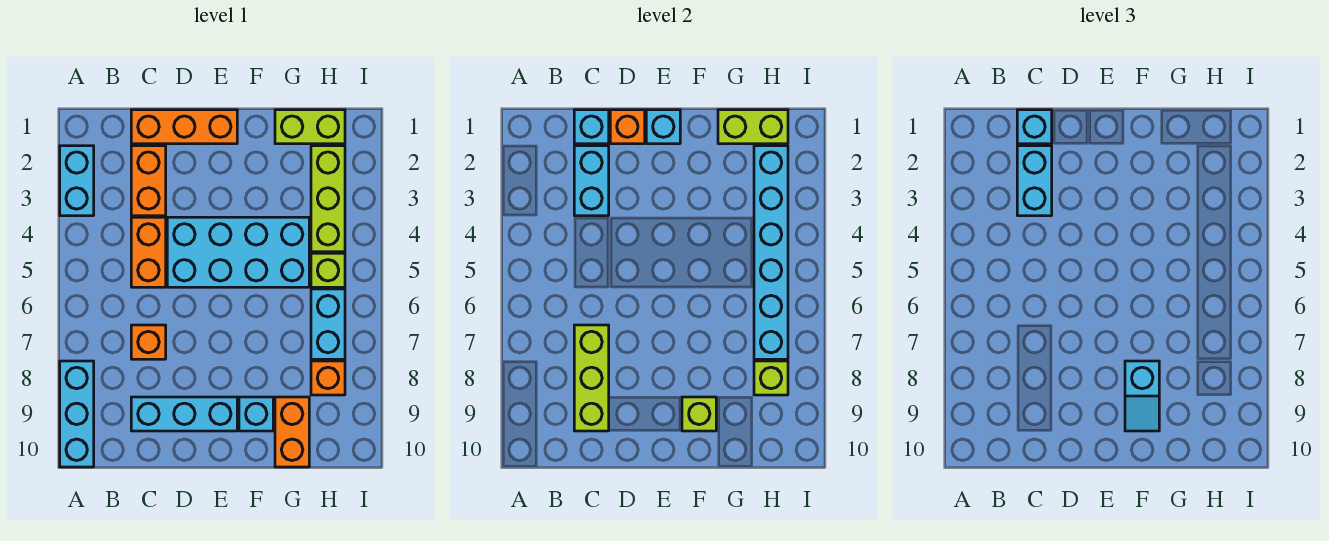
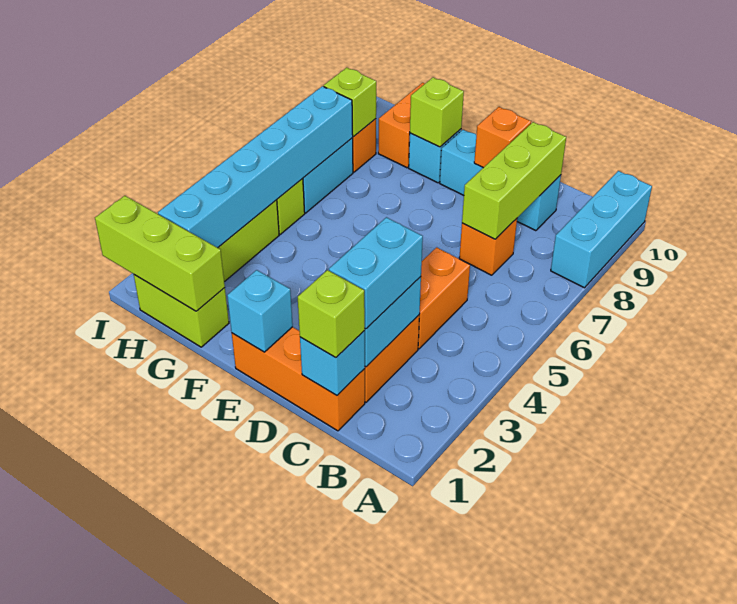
cyan 1x2 brick [60,146,94,216] -> none
cyan 1x1 brick [1017,110,1052,144] -> lime 1x1 brick [298,270,365,357]
orange 1x1 brick [610,110,645,144] -> orange 1x1 brick moved to [474,107,531,168]
cyan 2x4 brick [167,217,309,287] -> none
cyan 1x2 slope [1125,361,1159,431] -> none
lime 1x2 brick [718,110,788,144] -> lime 1x3 brick [95,196,225,311]

